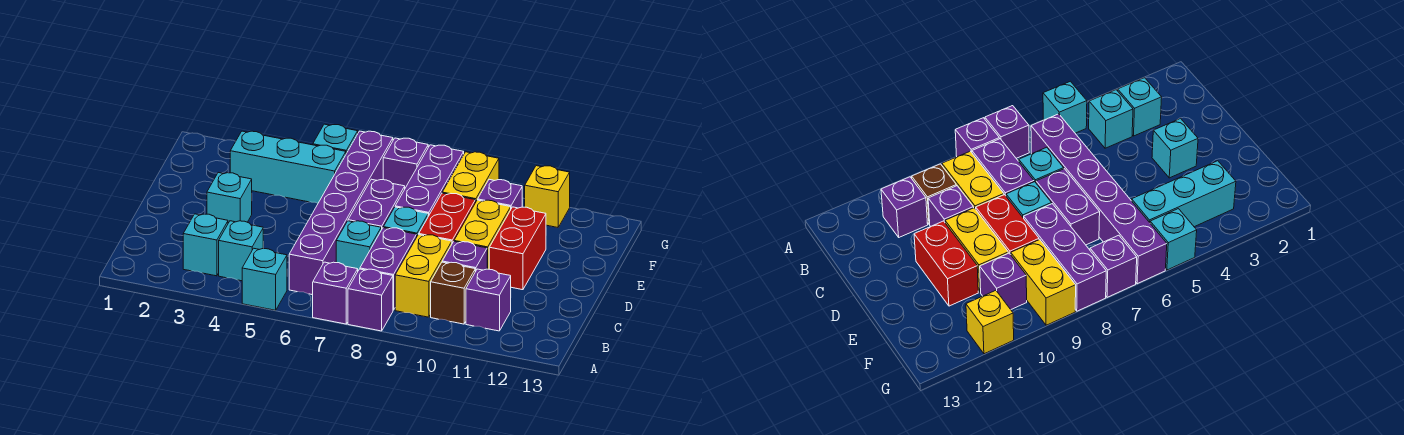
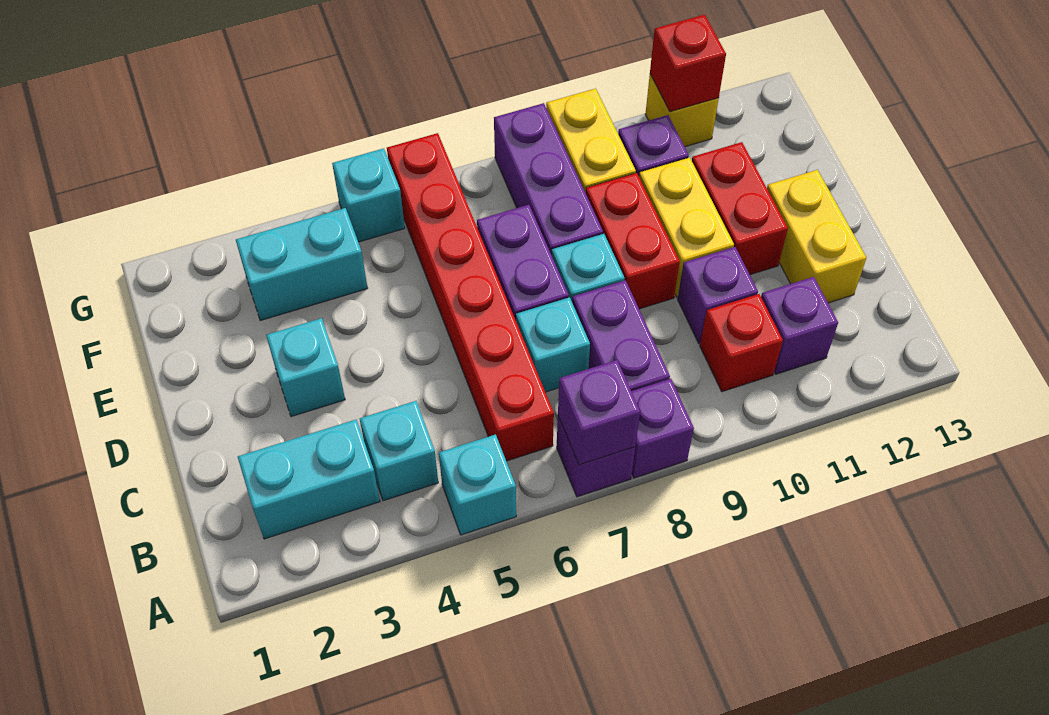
cyan 1x1 brick [183,214,228,276] -> cyan 1x2 brick [238,420,380,539]
purple 1x6 brick [289,131,393,295] -> red 1x6 brick [387,133,554,461]
yellow 1x2 brick [395,235,452,317] -> yellow 1x2 brick moved to [767,170,866,303]
brown 1x1 brick [431,262,475,324] -> red 1x1 brick [700,294,783,392]
cyan 1x3 brick [230,131,346,203] -> cyan 1x2 brick [236,208,368,321]
purple 1x1 brick [383,138,428,188] -> purple 1x1 brick moved to [558,360,640,465]
none -> red 1x1 brick [650,15,726,112]

